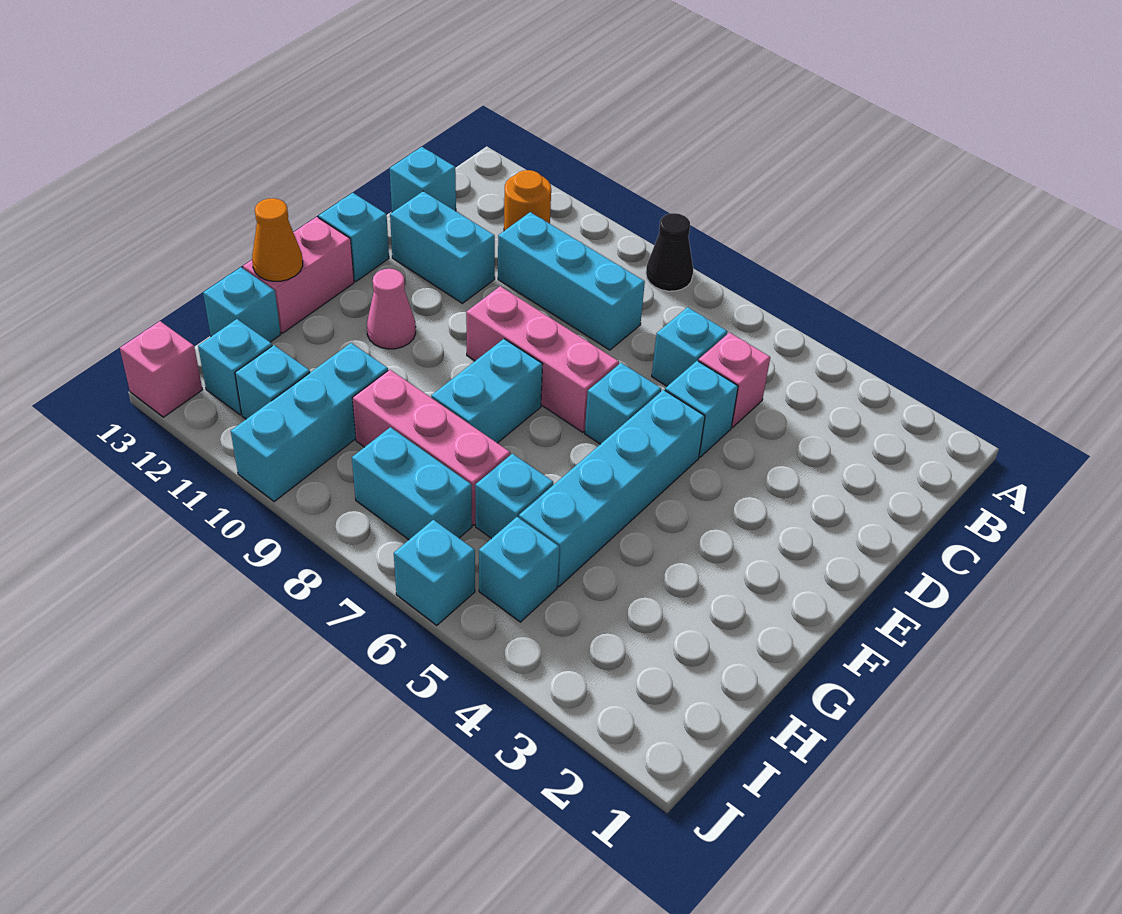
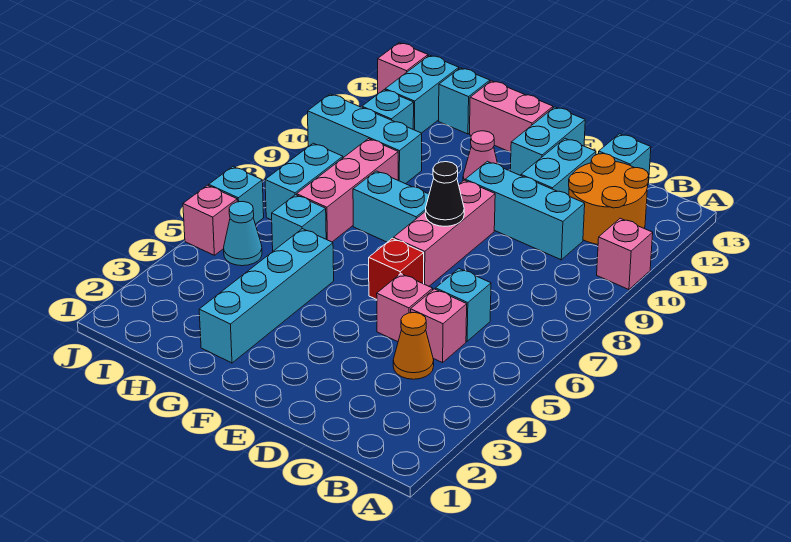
black 1x1 cone [646,213,693,291] -> black 1x1 cone moved to [425,162,464,226]
none -> pink 1x1 brick [597,218,653,290]
orange 1x1 round brick [504,170,551,231] -> orange 2x2 round brick [569,154,649,244]
cyan 1x3 brick [498,212,645,350] -> cyan 1x3 brick turned to [465,161,585,260]
cyan 1x1 brick [665,361,738,457] -> pink 1x1 brick [377,274,433,342]
cyan 1x4 brick [519,390,705,587] -> cyan 1x4 brick turned to [199,229,334,363]
cyan 1x1 brick [585,363,661,444] -> red 1x1 brick [369,238,424,299]
cyan 1x1 brick [319,193,389,281] -> cyan 1x2 brick [510,107,585,176]
orange 1x1 cone [252,198,303,281] -> orange 1x1 cone moved to [393,313,434,379]
cyan 1x1 brick [479,517,559,622] -> cyan 1x1 cone [224,202,262,266]
cyan 1x1 brick [198,319,272,415] -> cyan 1x2 brick [385,55,459,133]
none -> pink 1x1 brick [183,185,237,255]

